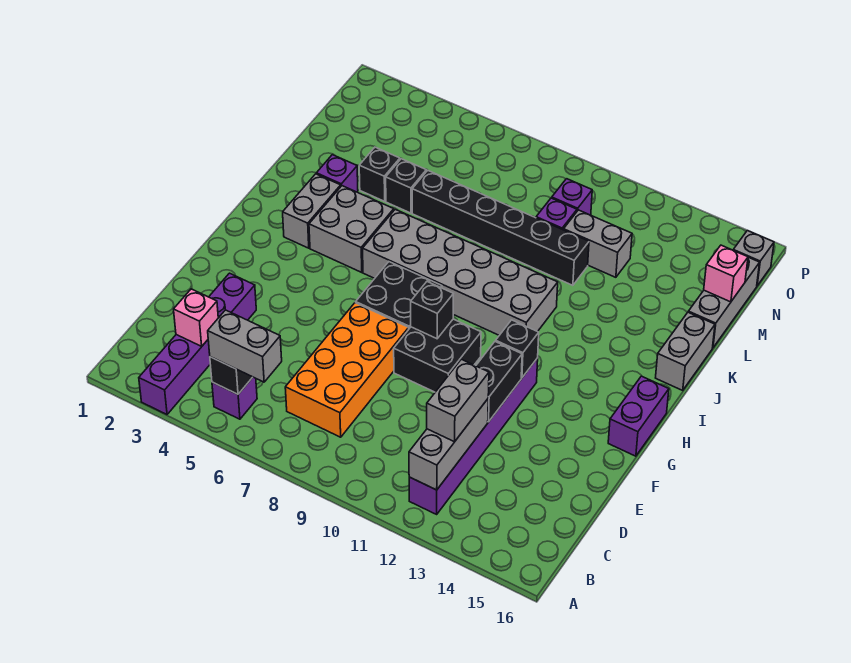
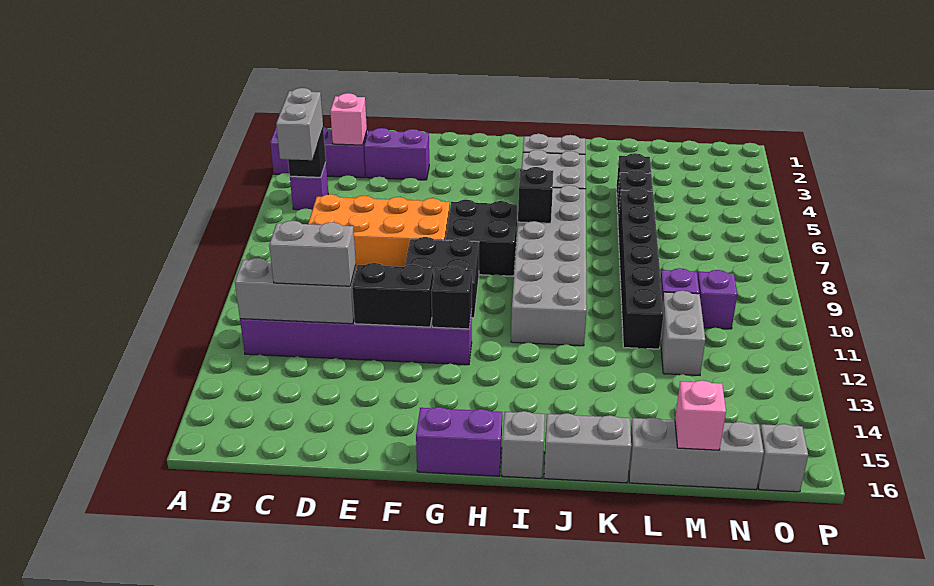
black 1x1 brick [411,282,453,339] -> black 1x1 brick moved to [518,167,553,223]
none -> grey 1x1 brick [502,411,545,478]
purple 1x1 brick [316,155,358,192] -> none

